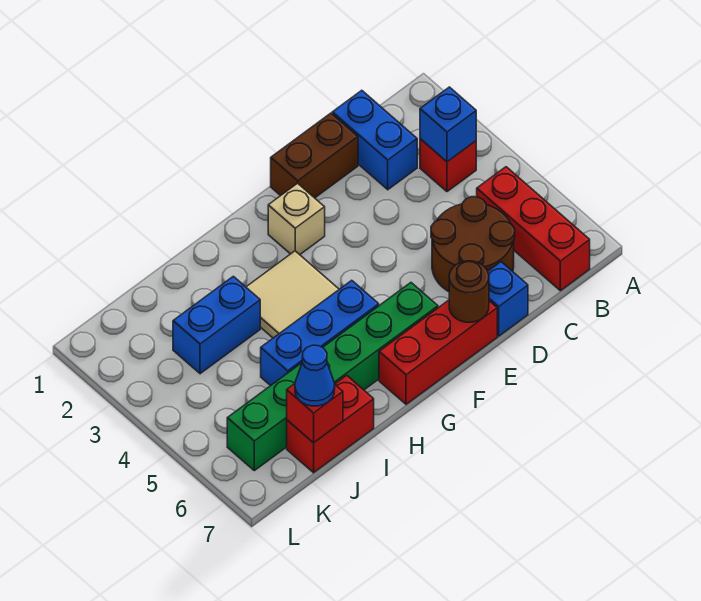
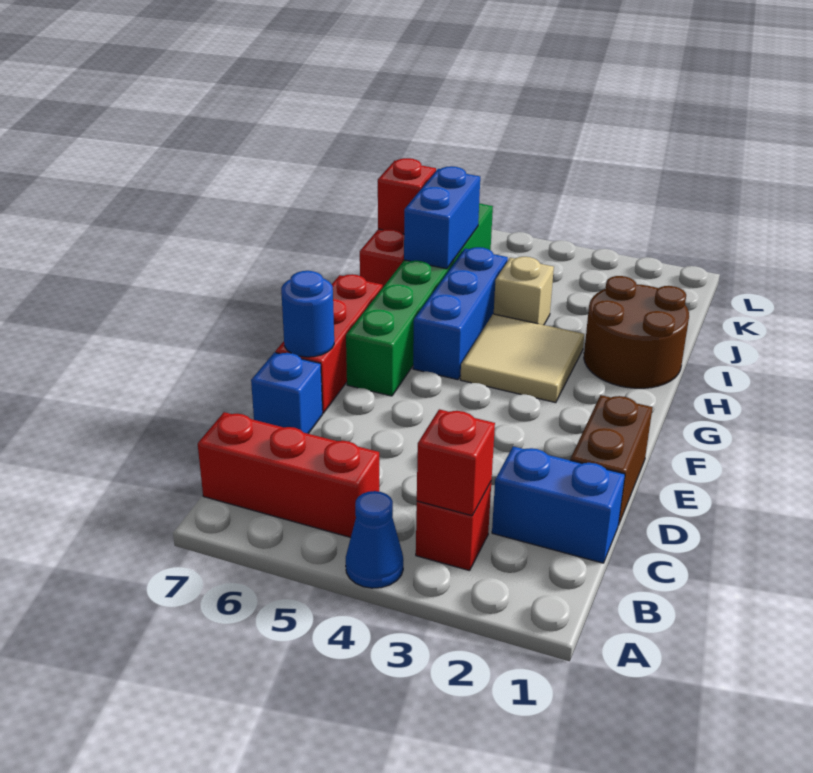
blue 1x1 brick [420,87,476,162] -> red 1x1 brick [417,409,495,516]
brown 2x2 round brick [431,197,515,292] -> brown 2x2 round brick moved to [584,276,689,388]
brown 1x1 round brick [449,261,489,322] -> blue 1x1 round brick [281,271,334,357]
tan 1x1 brick [268,183,325,255] -> tan 1x1 brick moved to [494,257,554,325]
blue 1x2 brick [173,276,260,374] -> blue 1x2 brick moved to [404,166,480,269]
blue 1x1 cone [295,345,335,406] -> blue 1x1 cone moved to [346,491,403,588]

